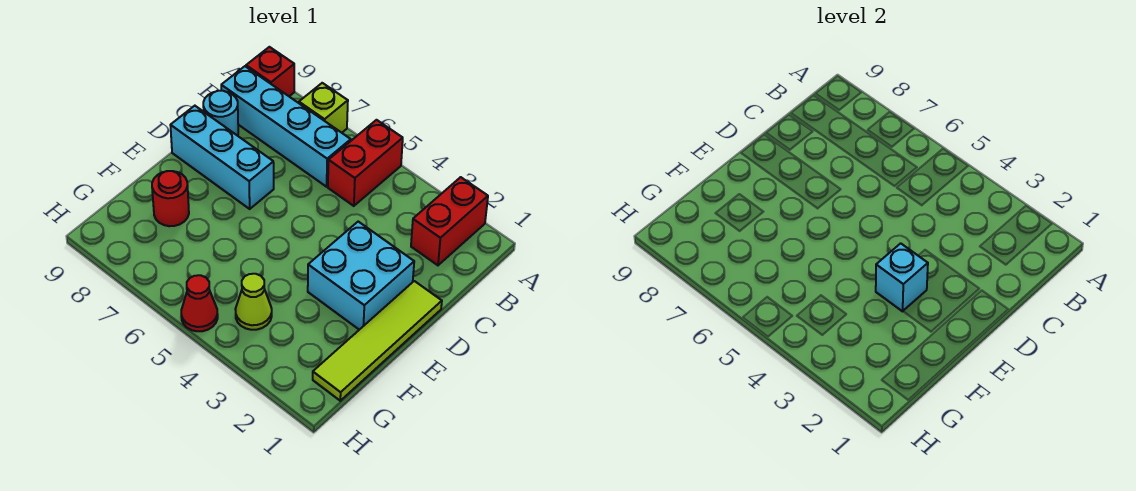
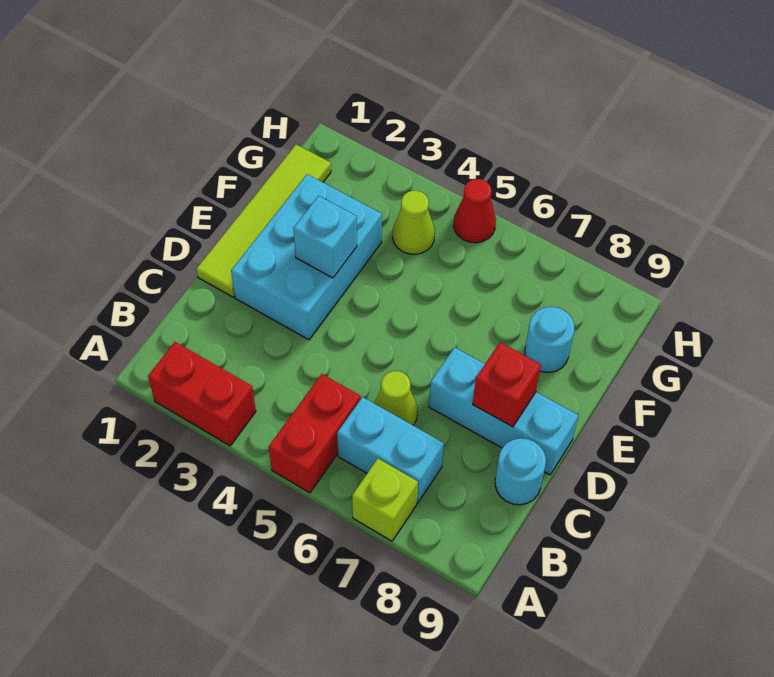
red 1x2 brick [411,177,488,265] -> red 1x2 brick turned to [148,342,256,446]
red 1x1 brick [246,47,294,96] -> red 1x1 brick moved to [473,342,541,427]
cyan 1x4 brick [221,66,351,187] -> cyan 1x2 brick [337,397,444,503]
none -> lime 1x1 cone [374,371,418,426]
cyan 2x2 brick [308,222,414,330] -> cyan 2x3 brick [231,174,382,340]
red 1x1 round brick [152,171,189,226] -> cyan 1x1 round brick [525,307,575,373]

